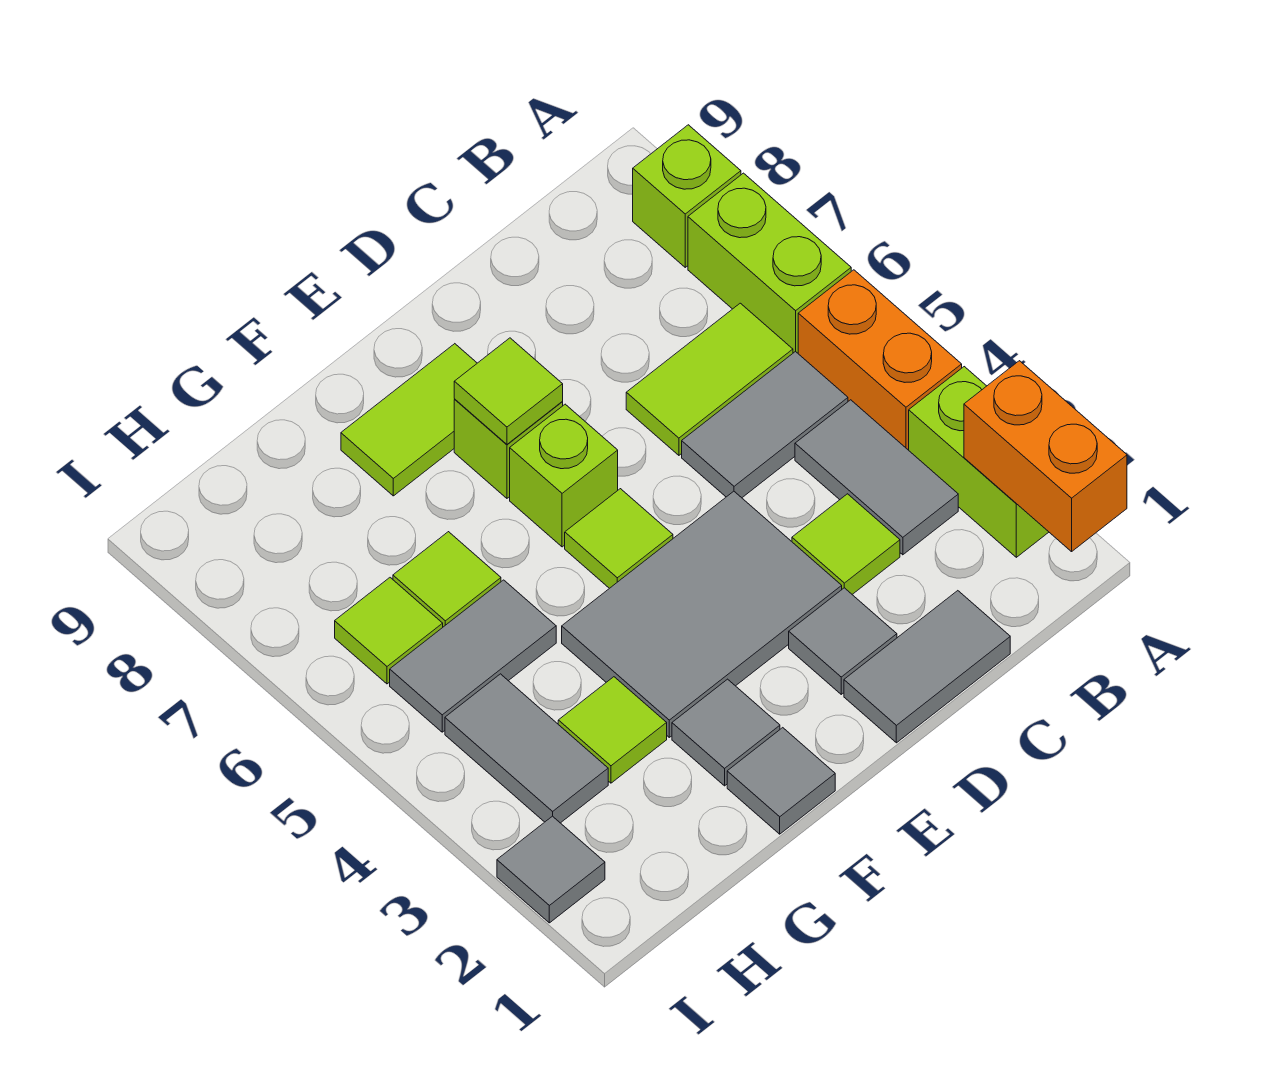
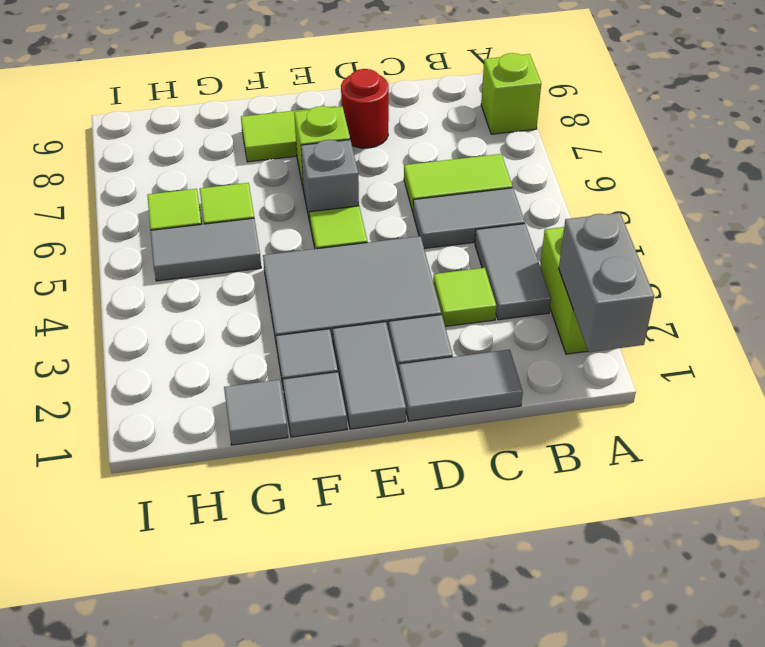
orange 1x2 brick [964,361,1127,552] -> grey 1x2 brick [559,213,654,352]
orange 1x2 brick [798,270,962,450] -> none
lime 1x2 brick [688,173,851,353] -> none
none -> red 1x1 round brick [341,69,389,148]
lime 1x1 brick [510,404,618,547] -> grey 1x1 brick [301,140,359,222]
lime 1x1 tile [454,338,563,444] -> none
lime 1x1 tile [558,677,667,783] -> none
grey 1x2 tile [445,674,608,823] -> grey 1x2 tile moved to [333,322,406,429]
grey 1x1 tile [497,816,605,923] -> grey 1x1 tile moved to [224,380,288,445]

